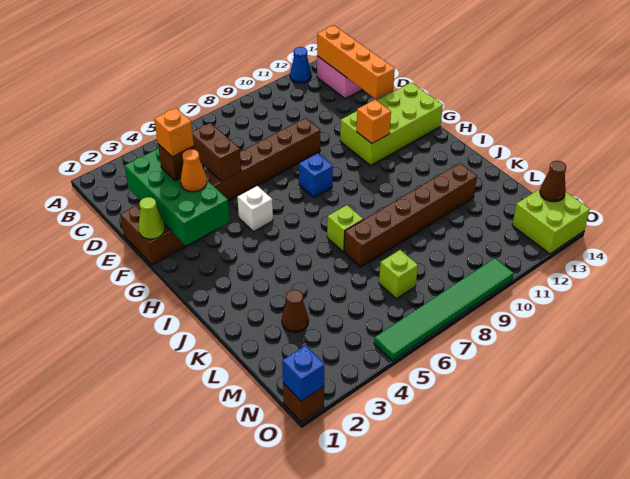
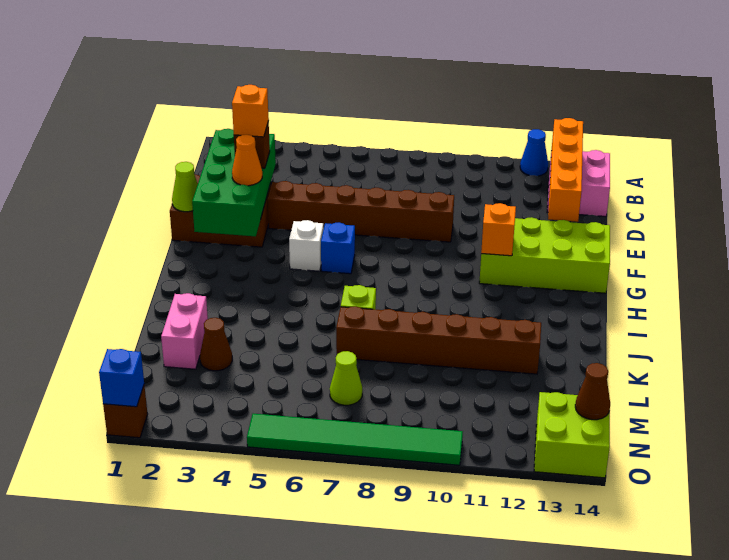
brown 1x2 brick [192,123,241,181] -> none
blue 1x1 brick [299,153,333,197] -> blue 1x1 brick moved to [321,223,355,274]
none -> pink 1x2 brick [161,293,208,369]
lime 1x1 brick [379,250,418,299] -> lime 1x1 cone [330,351,362,405]

